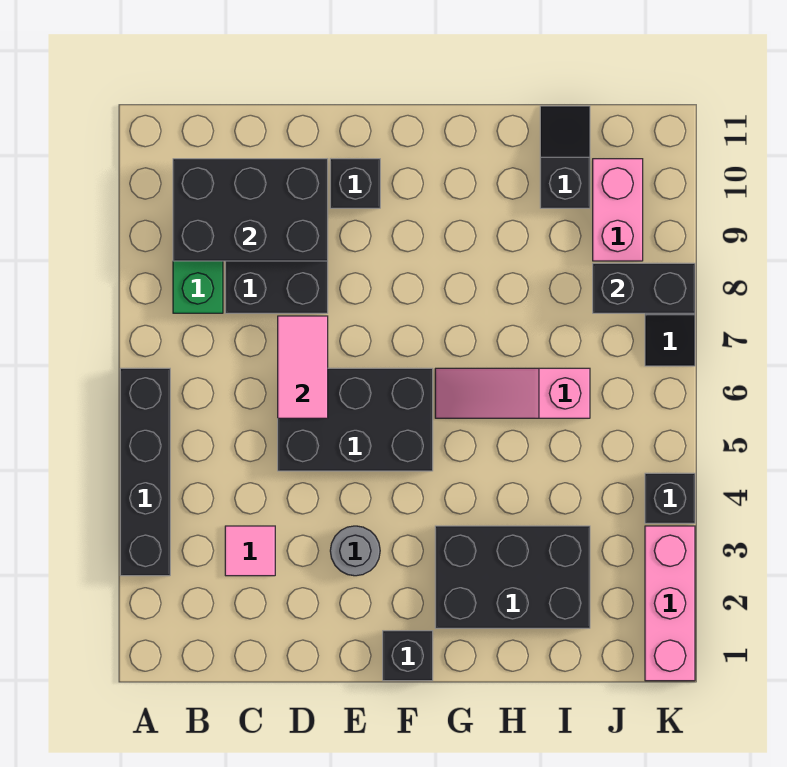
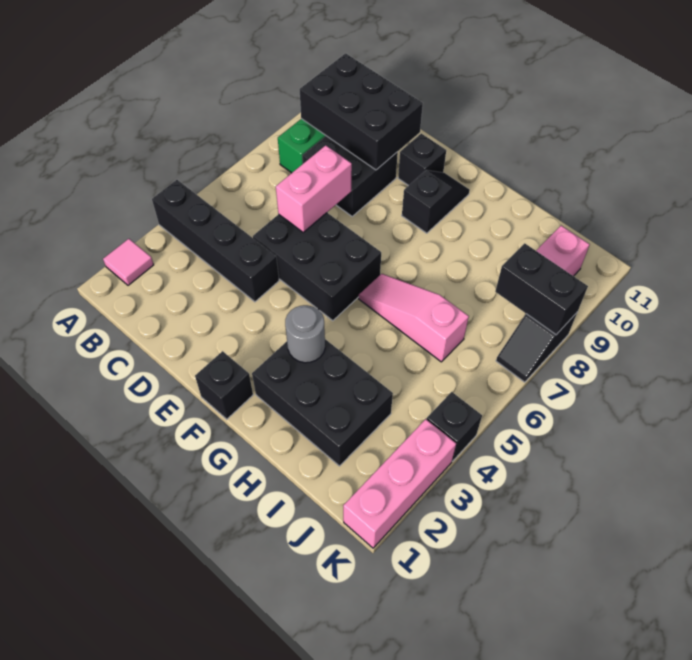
black 1x4 brick [120,368,170,576] -> black 1x4 brick turned to [152,180,279,302]
pink 1x1 tile [225,526,275,576] -> pink 1x1 tile moved to [103,239,154,285]
pink 1x2 tile [278,316,328,418] -> pink 1x2 brick [276,145,352,232]
grey 1x1 round brick [330,526,380,576] -> grey 1x1 round brick moved to [285,305,325,363]
black 1x2 slope [540,106,590,208] -> black 1x2 slope moved to [402,170,470,233]

